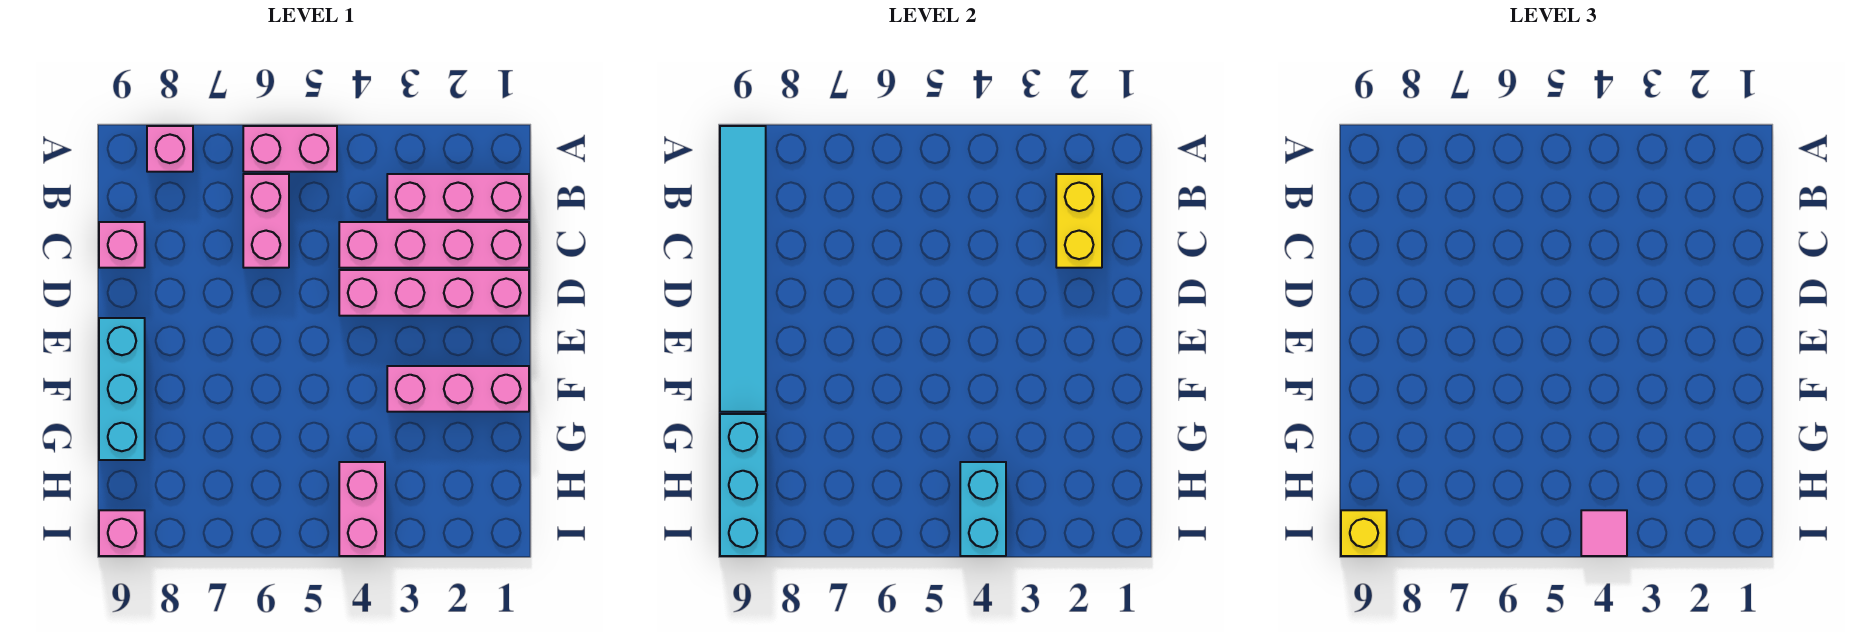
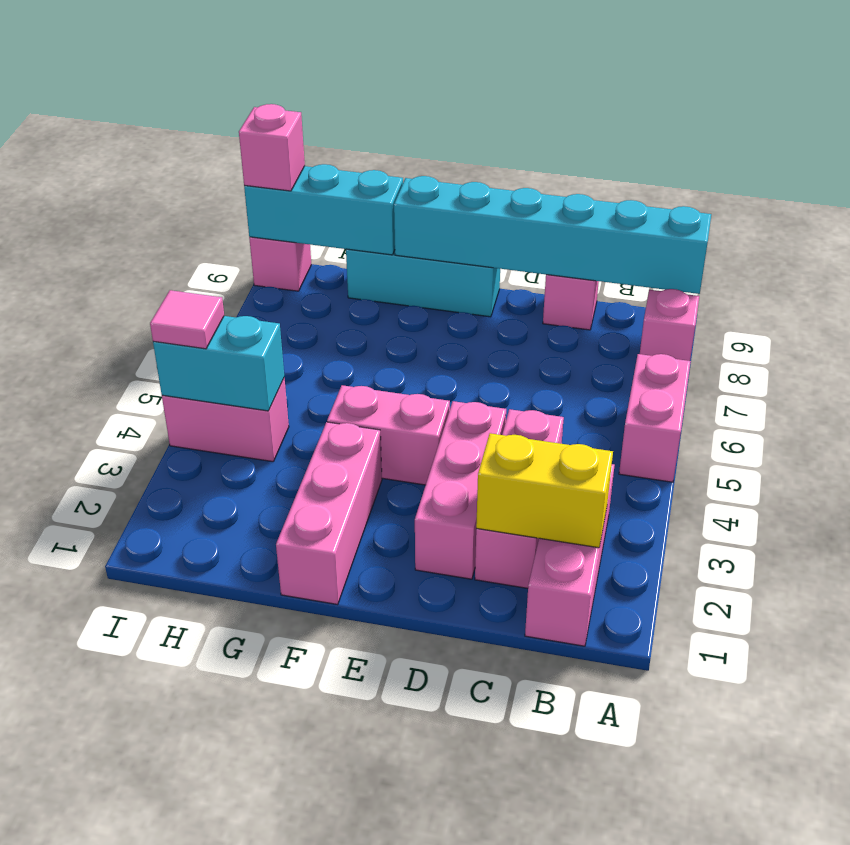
cyan 1x6 tile [720,126,766,412] -> cyan 1x6 brick [394,176,711,294]
pink 1x2 brick [243,174,289,268] -> pink 1x2 brick moved to [327,385,450,485]
pink 1x4 brick [339,222,529,268] -> pink 1x3 brick [475,409,564,588]
pink 1x4 brick [339,270,529,316] -> pink 1x3 brick [415,401,506,579]
yellow 1x1 brick [1341,510,1387,556] -> pink 1x1 brick [239,104,305,191]

